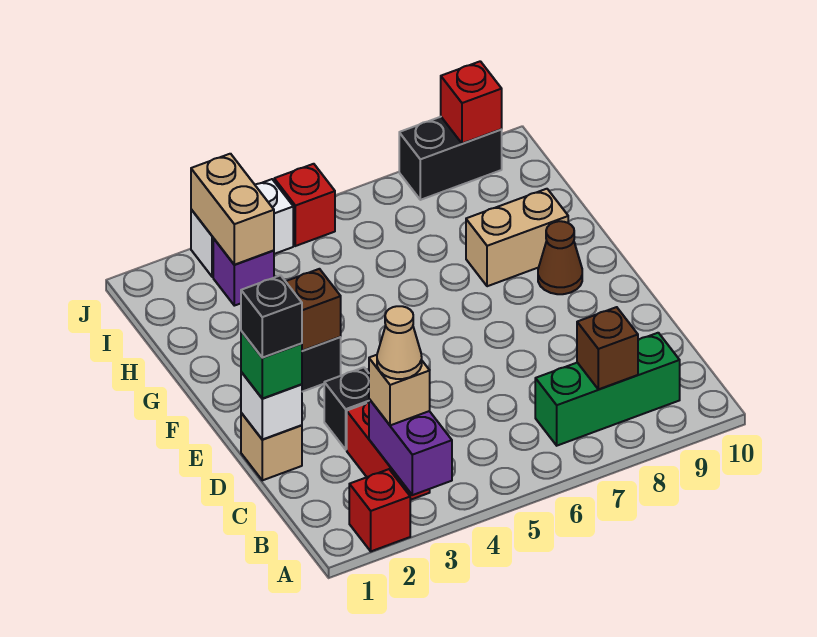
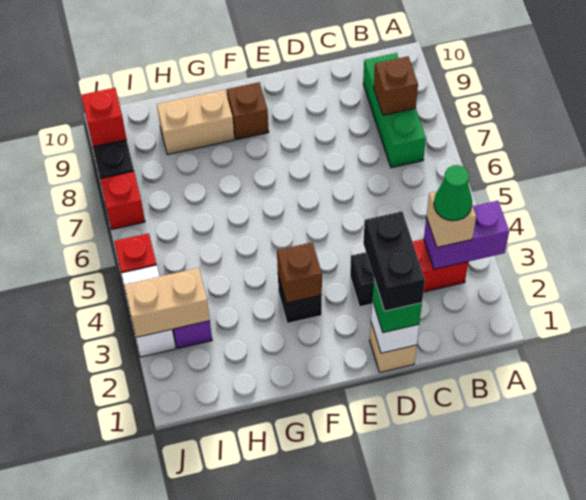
red 1x1 brick [349,469,410,551] -> red 1x1 brick moved to [100,171,145,229]
tan 1x1 cone [377,306,422,379] -> green 1x1 cone [434,165,472,221]
black 1x1 brick [241,275,302,358] -> black 1x2 brick [363,211,425,311]
brown 1x1 cone [538,221,582,294] -> brown 1x1 brick [227,82,269,140]
tan 1x2 brick [466,189,568,286] -> tan 1x2 brick turned to [157,90,234,155]

